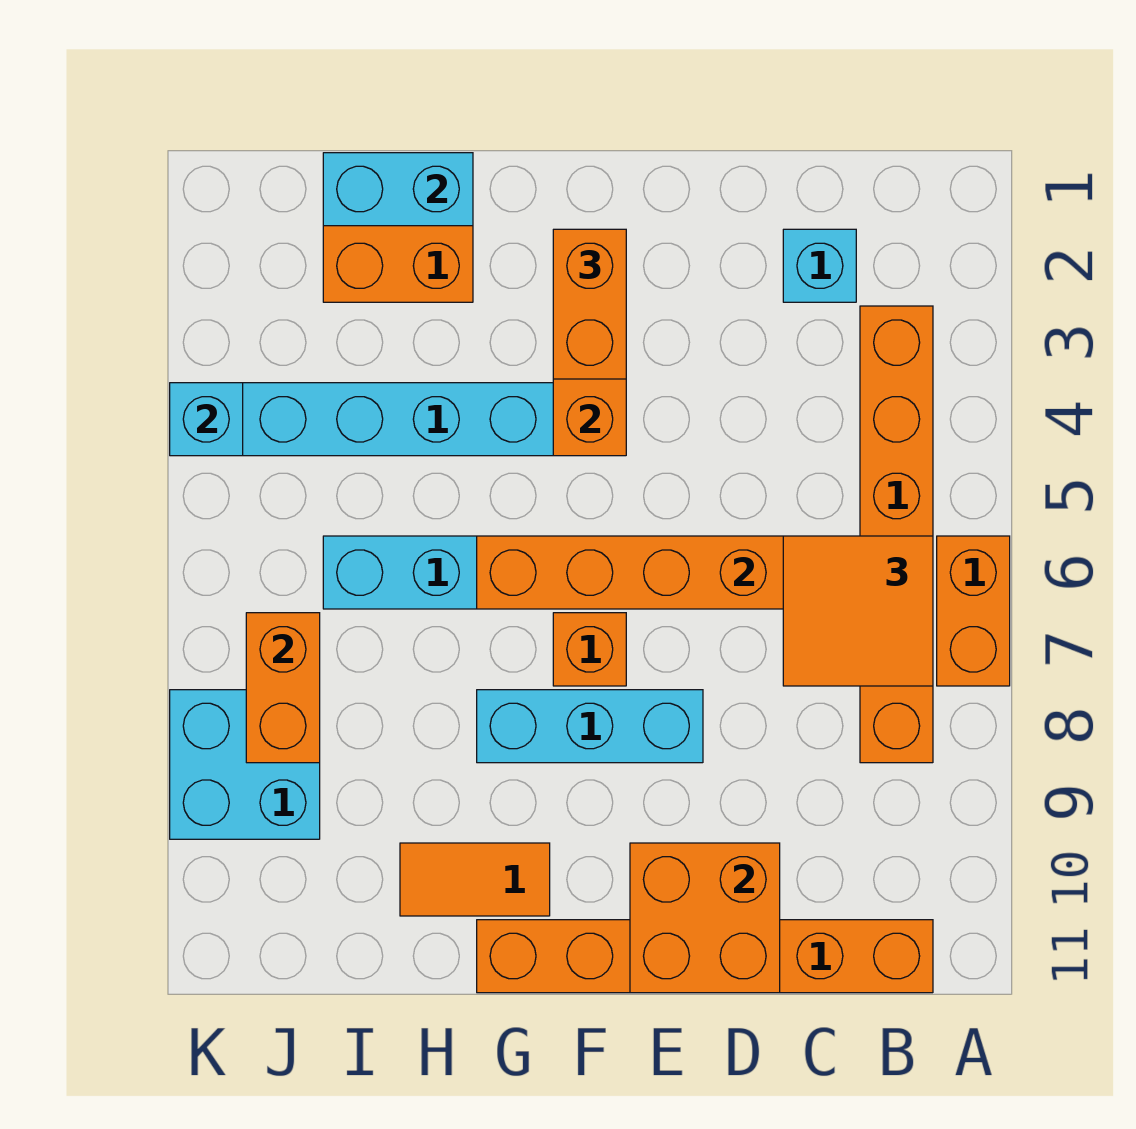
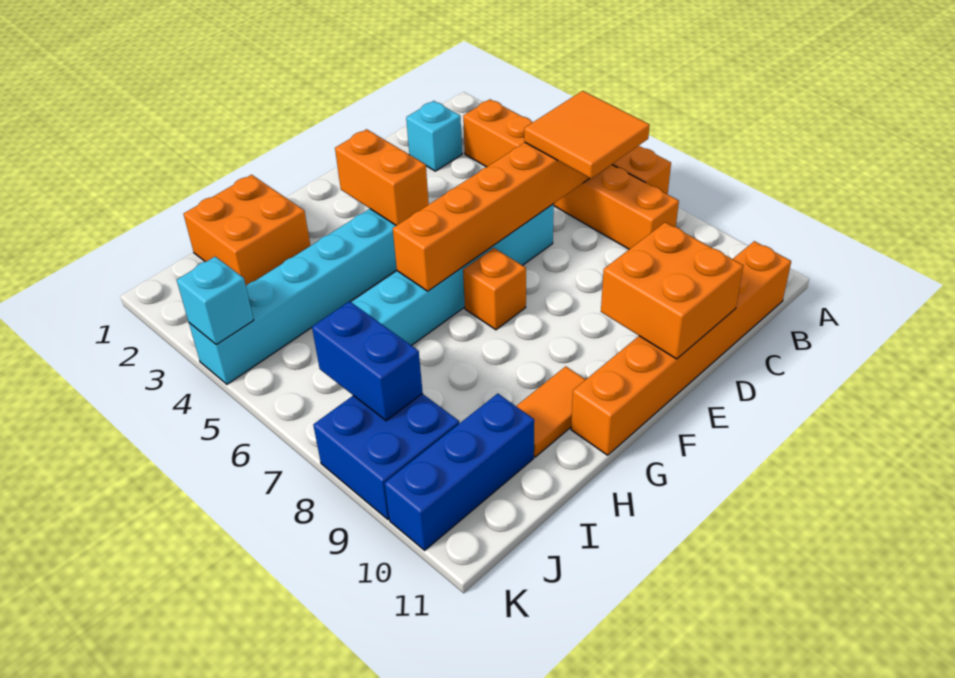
cyan 1x3 brick [477,690,703,763] -> none
orange 1x2 brick [553,229,626,379] -> none
cyan 1x2 brick [323,153,473,226] -> none
none -> blue 1x3 brick [384,394,534,550]
orange 1x2 brick [246,613,320,763] -> blue 1x2 brick [312,301,423,421]
cyan 2x2 brick [170,690,320,839] -> blue 2x2 brick [313,394,459,520]

